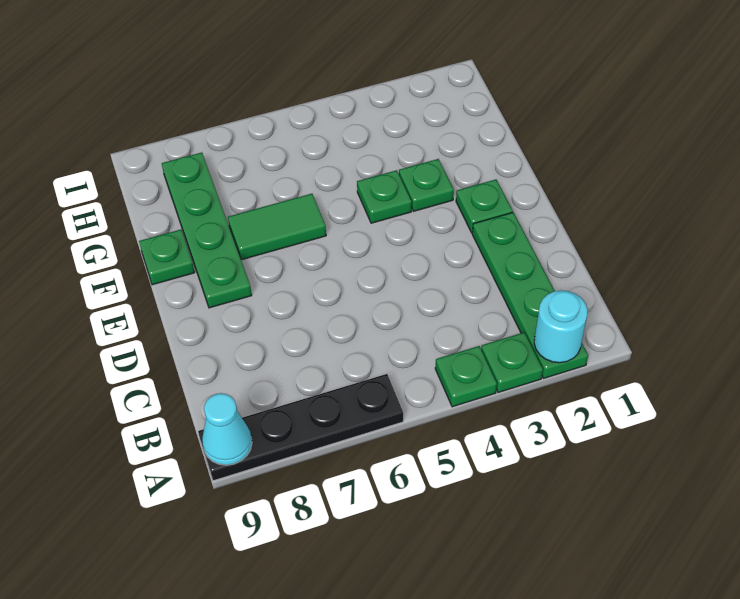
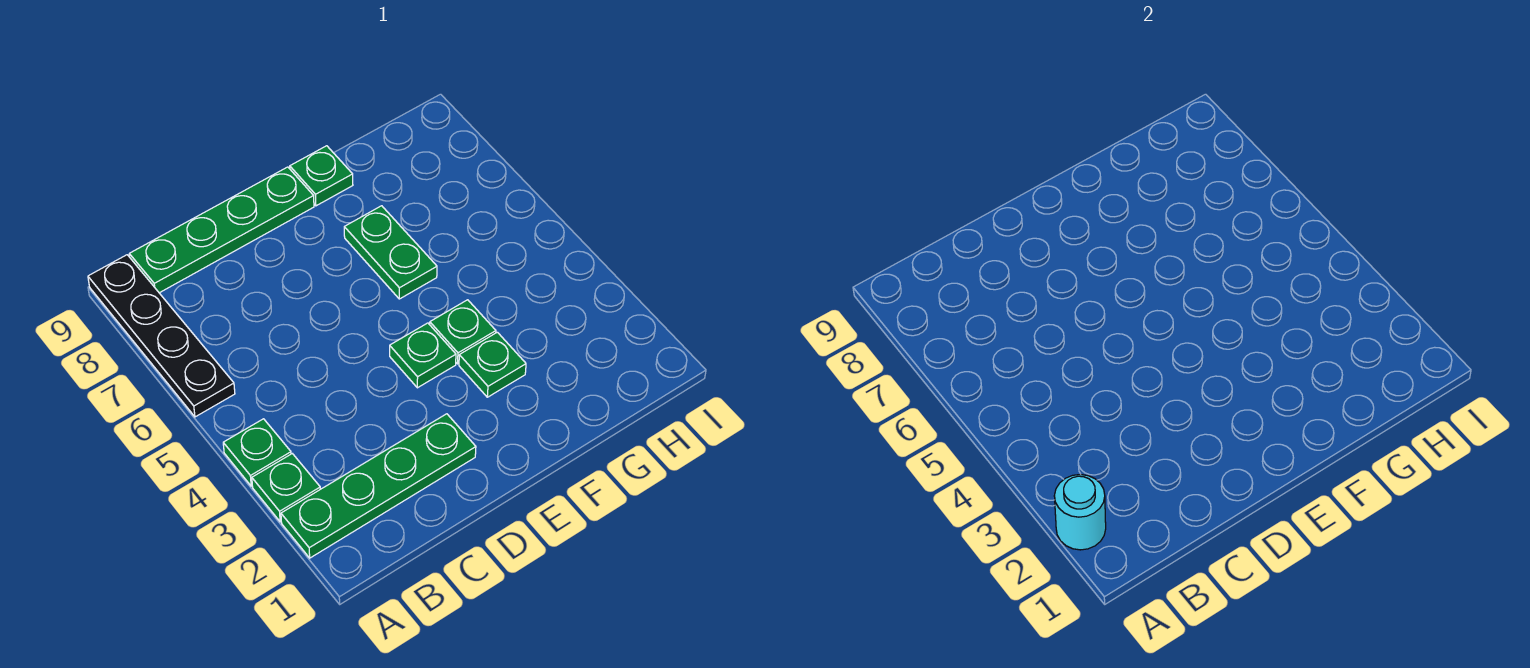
cyan 1x1 cone [202,393,252,465] -> none
green 1x1 plate [456,179,513,233] -> green 1x1 plate moved to [390,323,456,388]
green 1x4 plate [162,153,252,308] -> green 1x4 plate moved to [129,167,314,293]
green 1x2 tile [228,194,326,260] -> green 1x2 plate [344,206,437,299]

